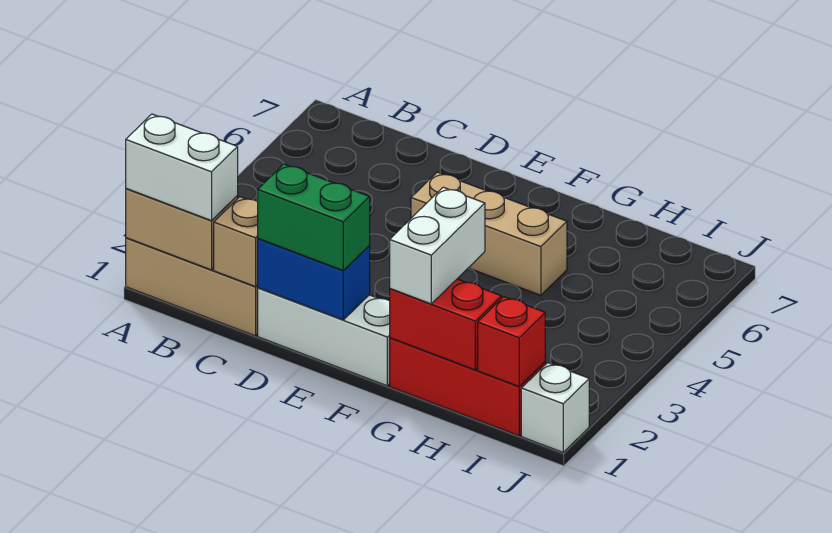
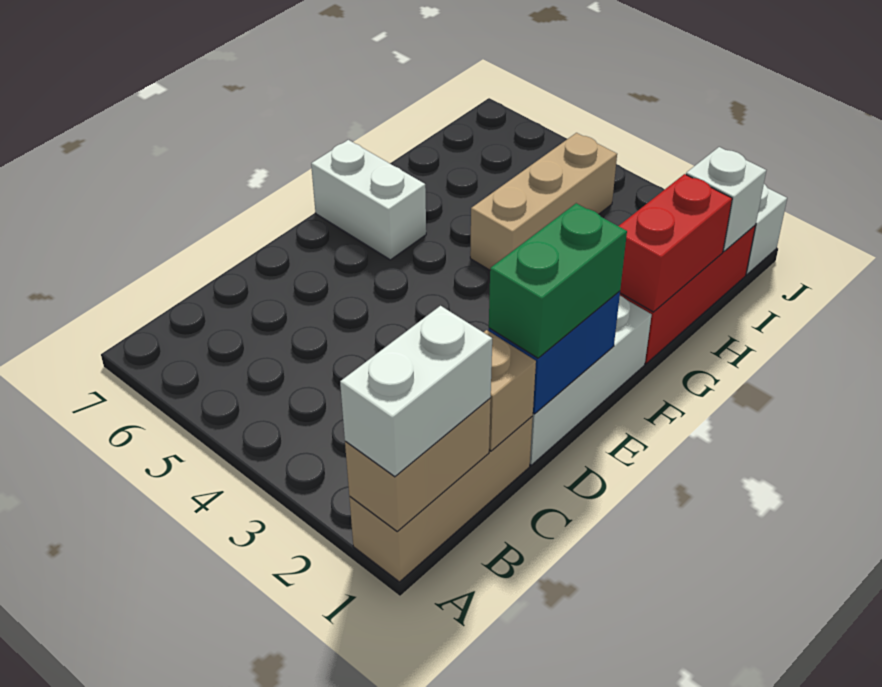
tan 1x3 brick [411,172,567,295] -> tan 1x3 brick moved to [470,133,617,270]
white 1x2 brick [390,187,485,304] -> white 1x2 brick moved to [311,140,426,260]
red 1x1 brick [478,297,545,387] -> white 1x1 brick [686,147,766,251]

